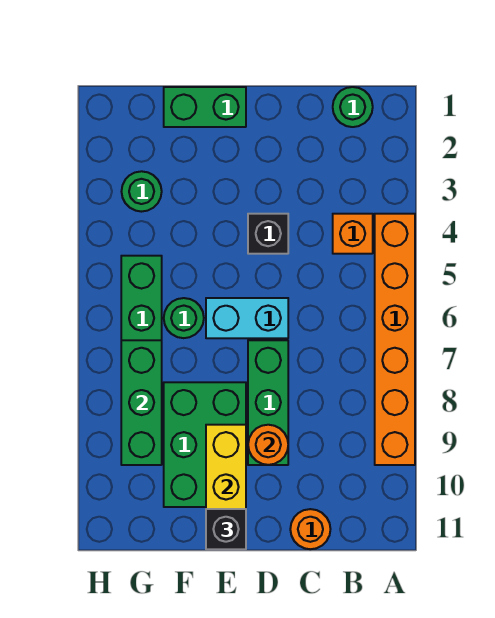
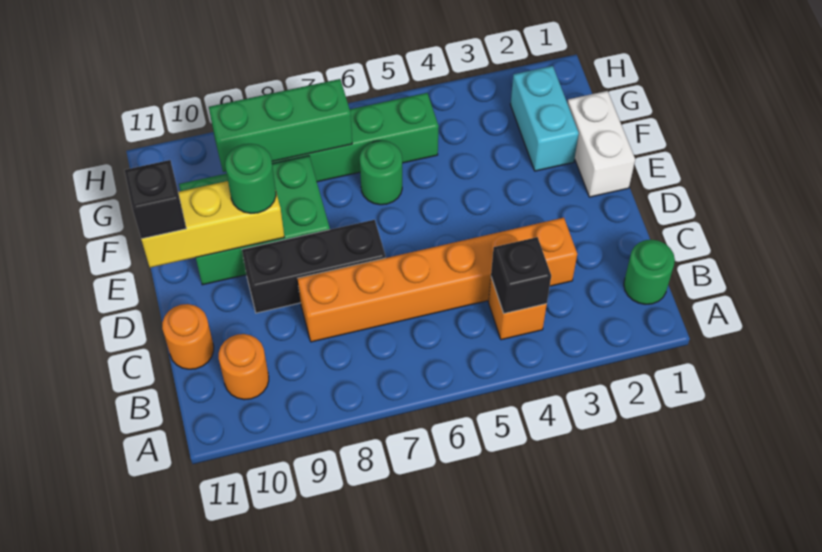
orange 1x6 brick [375,214,415,465] -> orange 1x6 brick moved to [298,218,577,342]
black 1x1 brick [248,214,288,254] -> black 1x1 brick moved to [491,237,551,314]
cyan 1x2 brick [206,298,288,338] -> cyan 1x2 brick moved to [510,66,579,171]
green 1x3 brick [248,340,288,465] -> black 1x3 brick [242,220,386,313]
orange 1x1 round brick [248,425,288,465] -> orange 1x1 round brick moved to [219,334,269,400]
green 1x2 brick [164,87,246,127] -> white 1x2 brick [567,91,635,197]
green 1x1 round brick [122,171,162,212] -> green 1x1 round brick moved to [225,144,276,213]

